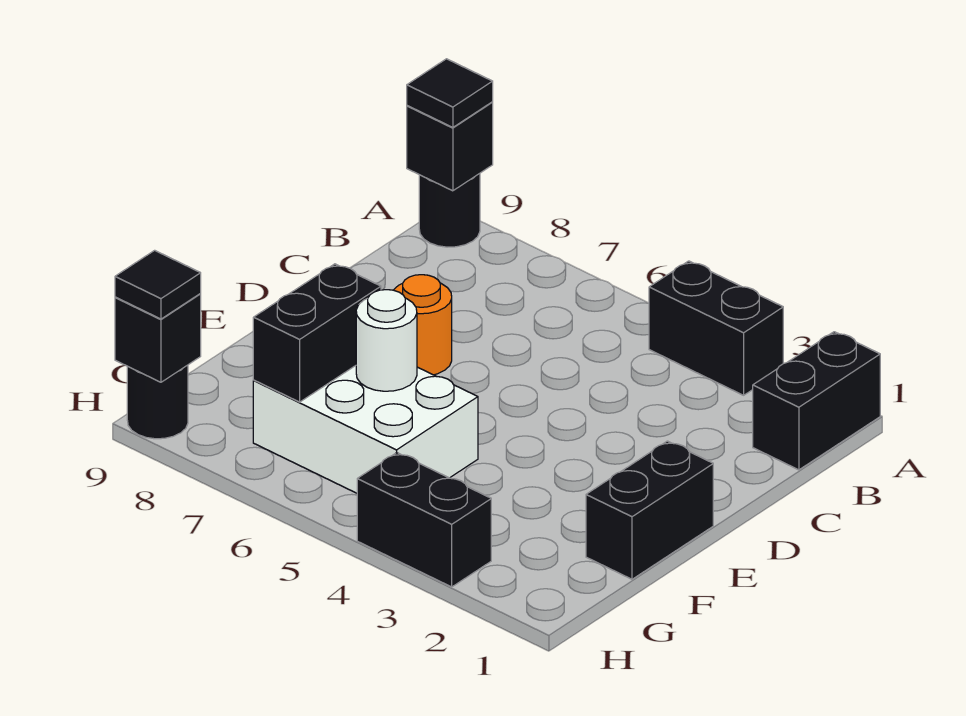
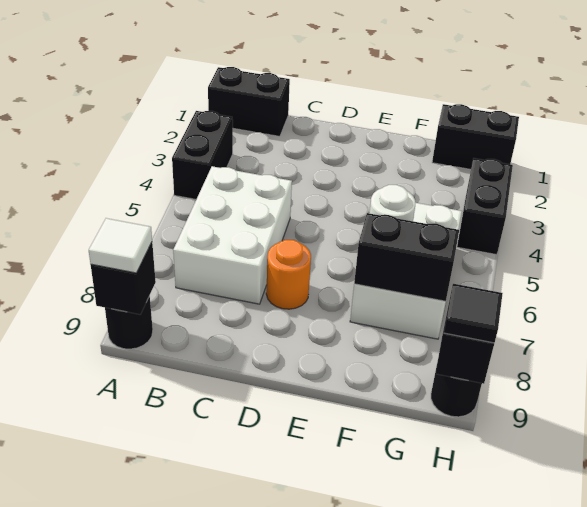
black 1x1 tile [407,59,493,127] -> white 1x1 tile [89,218,152,273]
none -> white 2x3 brick [173,166,292,304]
black 1x2 brick [586,441,713,579] -> black 1x2 brick moved to [432,104,519,169]

